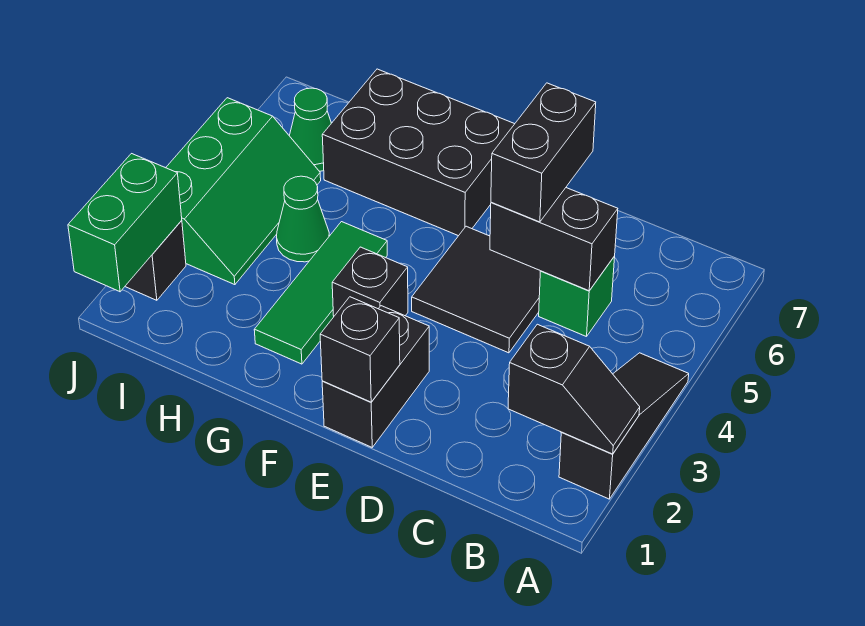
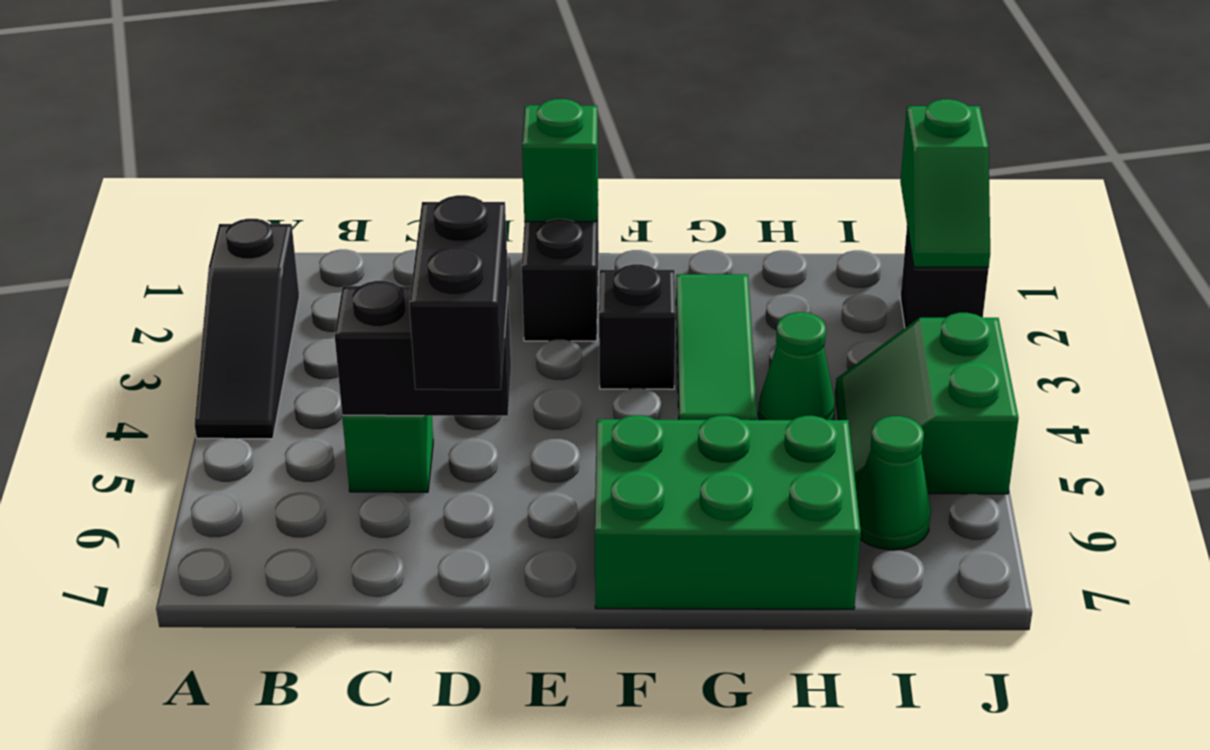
black 1x2 slope [508,324,640,454] -> none
black 2x2 tile [412,226,540,353] -> none
black 1x1 brick [320,297,400,402] -> green 1x1 brick [522,99,598,222]
black 2x3 brick [322,69,514,236] -> green 2x3 brick [595,415,861,609]
green 2x3 slope [166,98,321,285] -> green 2x2 slope [836,313,1019,494]
green 1x2 brick [68,154,182,292] -> green 1x2 slope [900,99,990,267]

